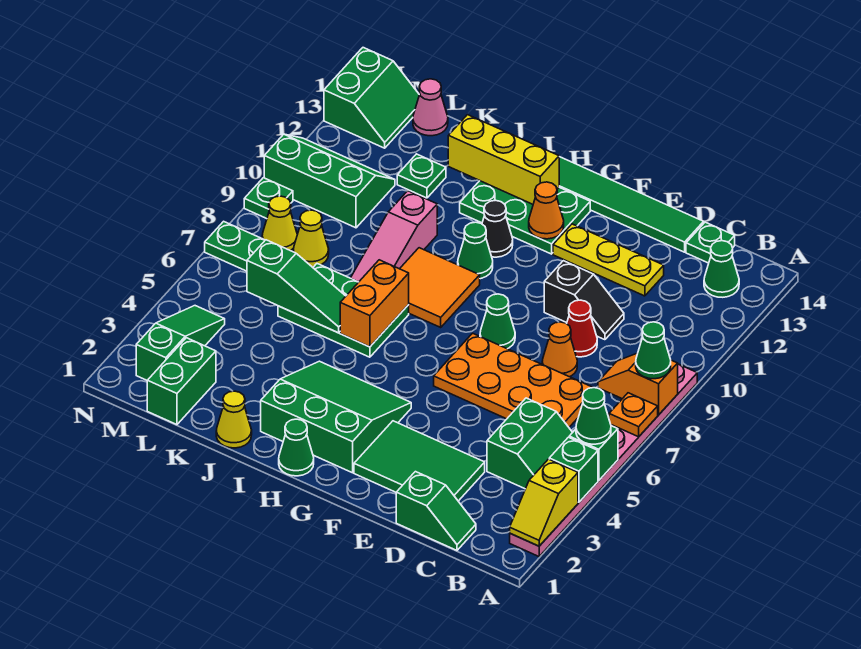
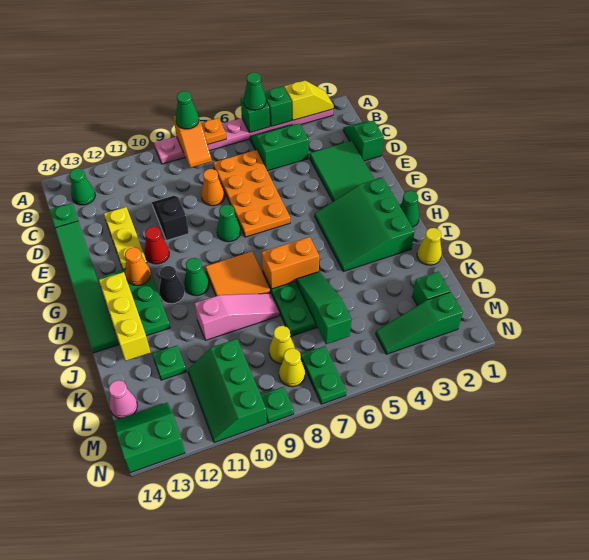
red 1x1 cone [567,300,597,357] -> red 1x1 cone moved to [145,227,169,264]
green 1x2 brick [147,338,216,425] -> green 1x1 brick [412,272,450,306]

